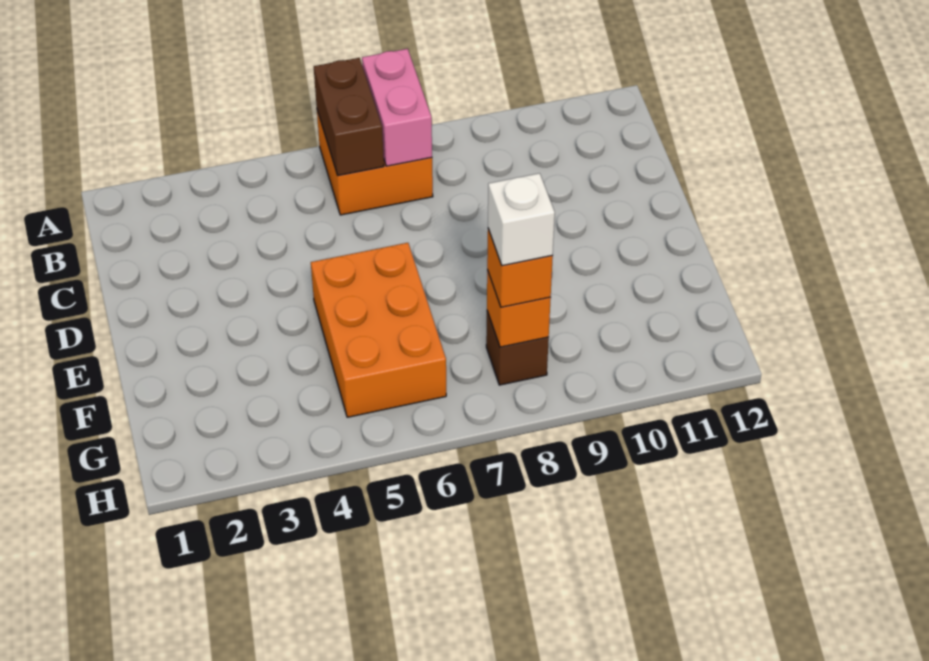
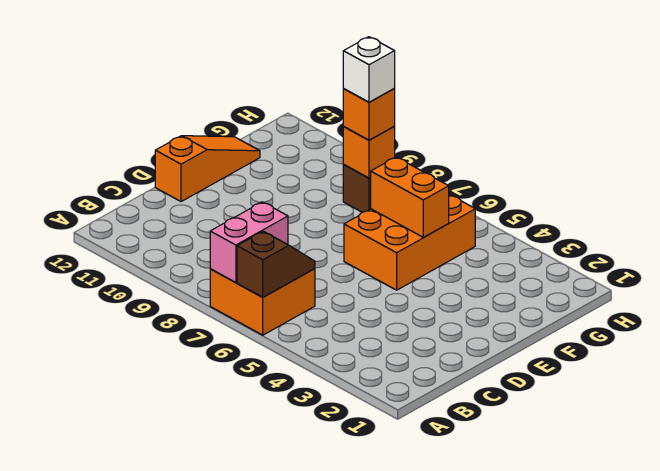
brown 1x2 brick [314,58,384,176] -> brown 1x2 slope [237,231,315,297]
none -> orange 1x3 slope [155,136,260,202]
none -> orange 1x2 brick [371,157,449,237]

